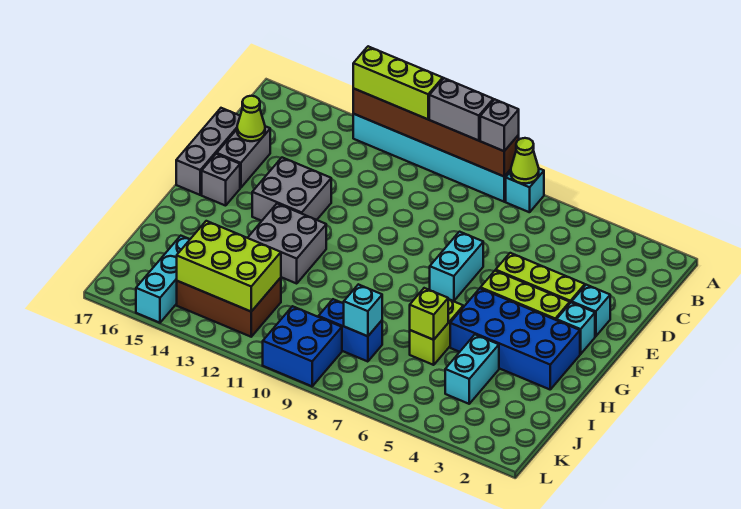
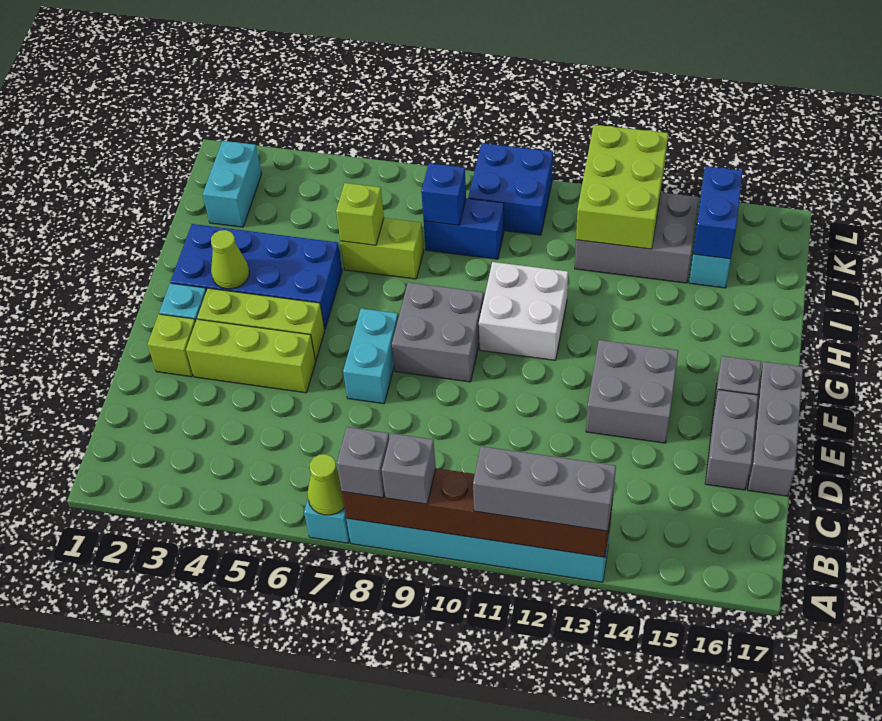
grey 1x2 brick [429,78,493,141] -> grey 1x1 brick [382,433,436,504]
lime 1x3 brick [353,46,443,119] -> grey 1x3 brick [473,446,616,531]
lime 1x1 cone [237,96,265,141] -> lime 1x1 cone moved to [211,230,249,289]
cyan 1x1 brick [572,285,610,336] -> lime 1x1 brick [148,314,196,377]
none -> white 2x2 brick [479,262,568,360]
grey 2x2 brick [248,204,326,283] -> grey 2x2 brick moved to [392,283,484,382]
lime 1x2 brick [410,299,463,365] -> lime 1x2 brick turned to [340,218,424,279]
cyan 1x2 brick [445,335,499,404] -> cyan 1x2 brick moved to [203,141,262,227]
cyan 1x1 brick [343,284,382,336] -> blue 1x1 brick [421,163,466,225]
brown 2x3 brick [177,278,281,337] -> grey 2x3 brick [575,193,699,283]
lime 2x3 brick [177,221,281,312] -> lime 2x3 brick turned to [576,125,668,249]
none -> blue 1x2 brick [693,166,743,259]

